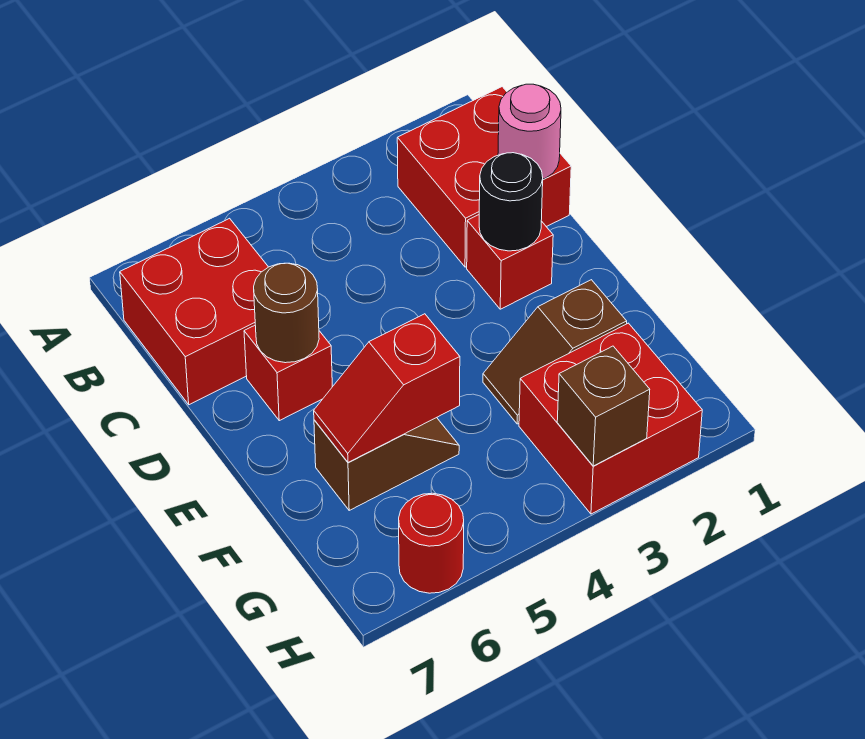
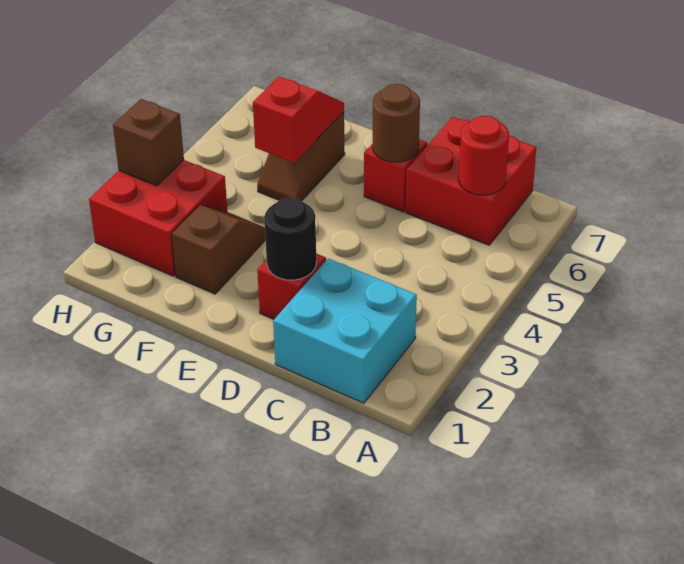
red 2x2 brick [397,87,571,267] -> cyan 2x2 brick [273,258,417,403]
pink 1x1 round brick [498,84,561,179] -> none
red 1x1 round brick [399,493,464,593] -> red 1x1 round brick moved to [459,116,509,195]

